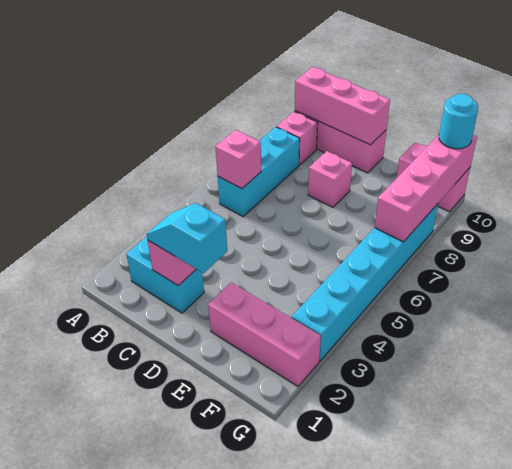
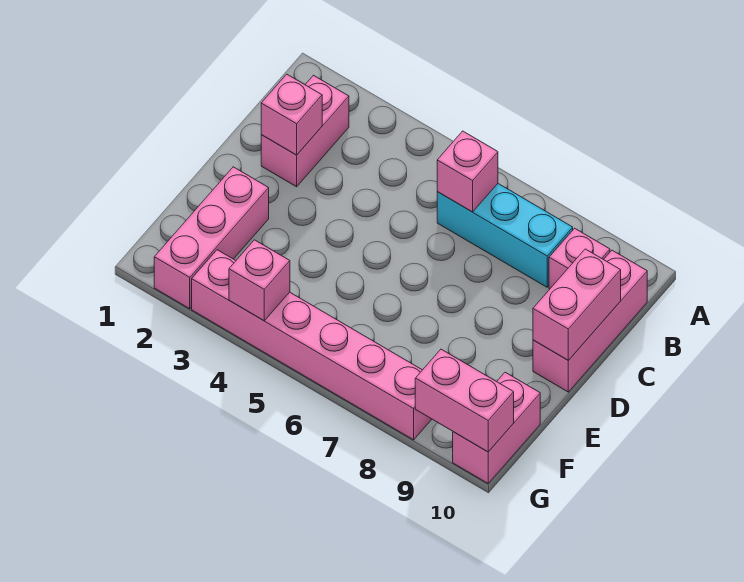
cyan 1x2 brick [126,237,204,313] -> pink 1x2 brick [261,75,349,187]
pink 1x3 brick [295,67,390,145] -> pink 1x2 brick [533,249,621,361]
cyan 1x2 slope [147,203,227,273] -> none
pink 1x1 brick [308,151,352,207] -> pink 1x1 brick moved to [229,240,290,321]
cyan 1x6 brick [292,204,438,361] -> pink 1x6 brick [192,250,432,440]
pink 1x4 brick [375,135,477,242] -> pink 1x2 brick [415,349,514,452]
cyan 1x1 round brick [439,94,478,149] -> none

